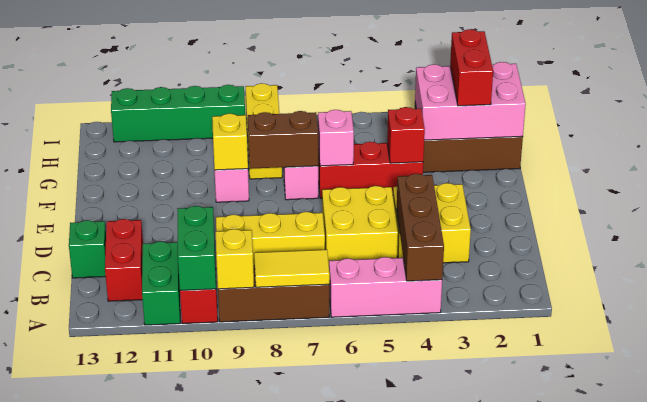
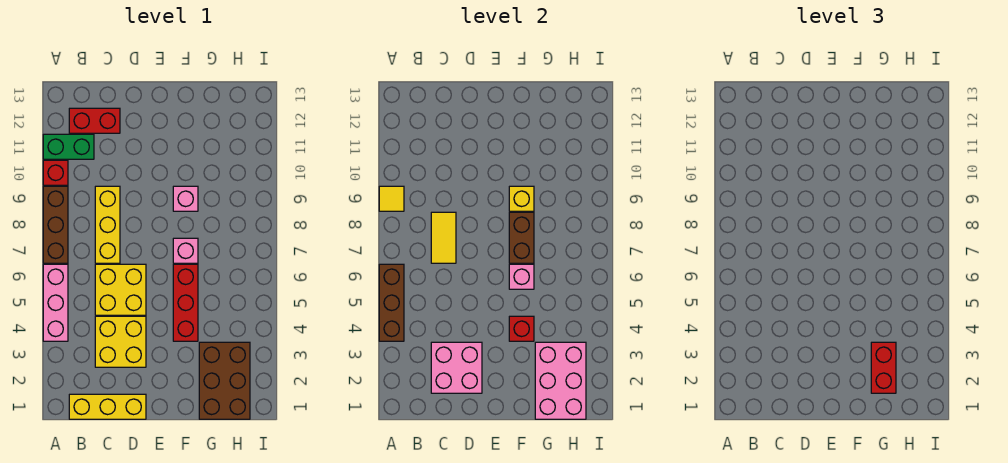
brown 1x3 brick [397,174,444,281] -> brown 1x3 brick turned to [379,264,404,341]
yellow 1x2 tile [254,250,330,287] -> yellow 1x2 tile moved to [431,212,456,263]
yellow 1x1 brick [216,229,254,289] -> yellow 1x1 tile [379,186,404,211]
green 1x2 brick [177,206,216,291] -> none
none -> pink 2x2 brick [431,342,482,393]
green 1x1 brick [69,220,106,278] -> none
red 1x2 brick [450,29,493,106] -> red 1x2 brick turned to [871,342,896,393]
yellow 1x3 brick [246,83,282,179] -> yellow 1x3 brick moved to [69,394,146,419]
green 1x4 brick [111,85,245,142] -> none

